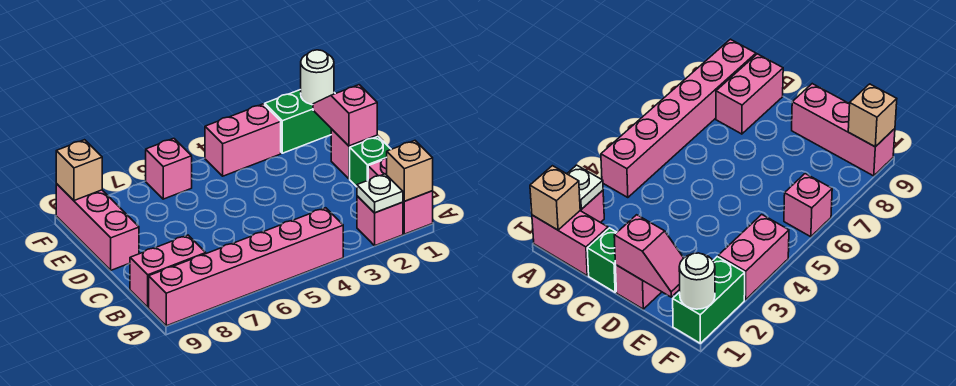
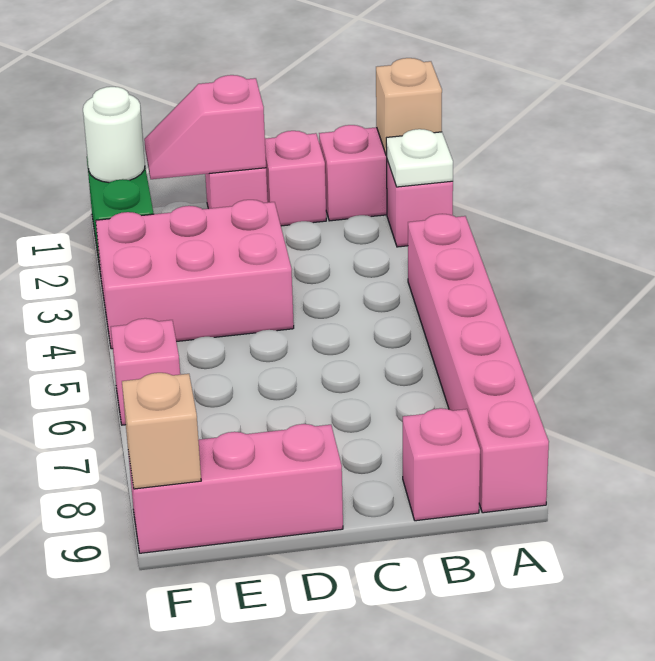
pink 1x2 brick [130,235,206,307] -> pink 1x1 brick [403,408,480,521]
green 1x1 brick [350,136,391,187] -> pink 1x1 brick [265,131,326,226]
pink 1x2 brick [205,104,281,176] -> pink 2x3 brick [96,200,294,349]

